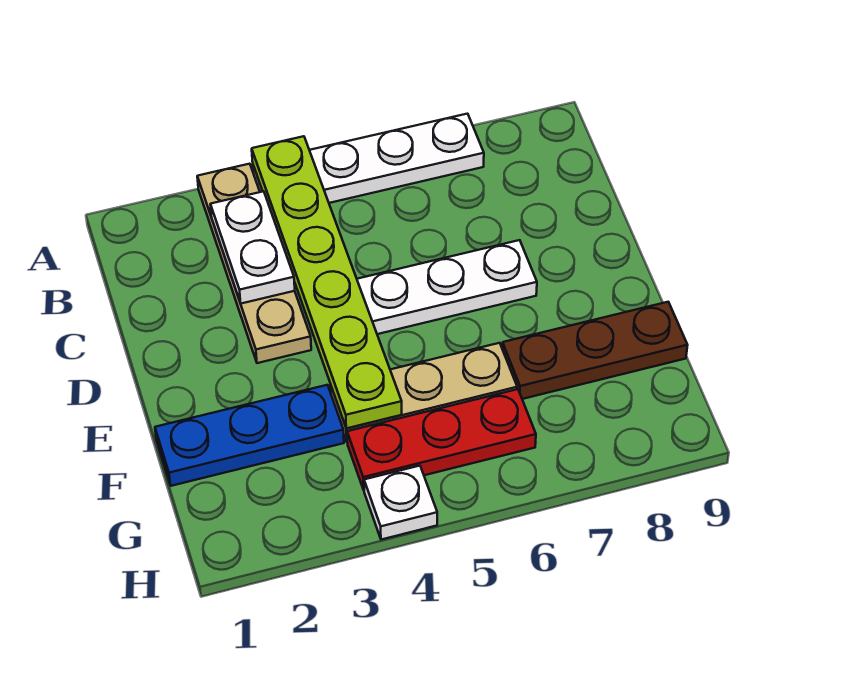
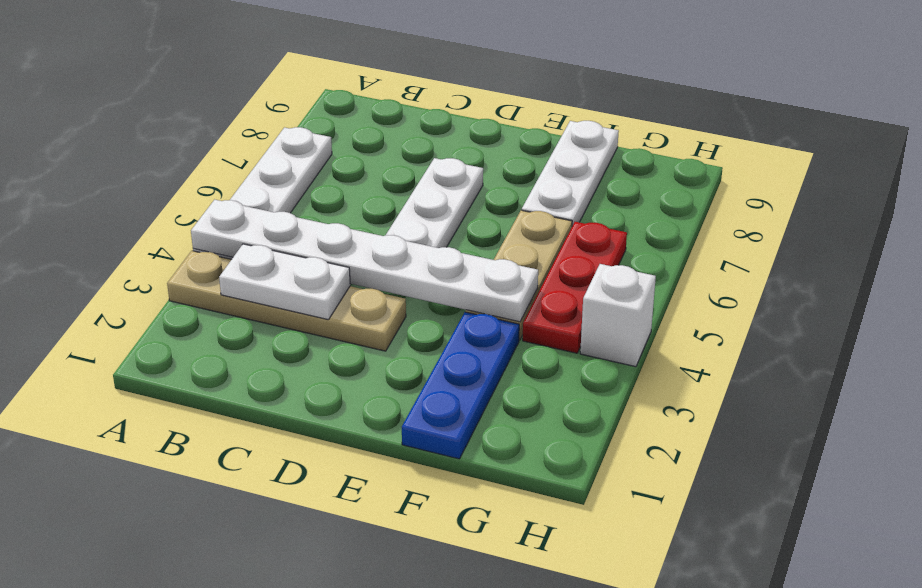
lime 1x6 plate [252,136,402,428] -> white 1x6 plate [191,200,538,322]
brown 1x3 plate [502,302,688,399] -> white 1x3 plate [522,121,619,226]
white 1x1 plate [364,466,437,540] -> white 1x1 brick [580,264,656,367]

